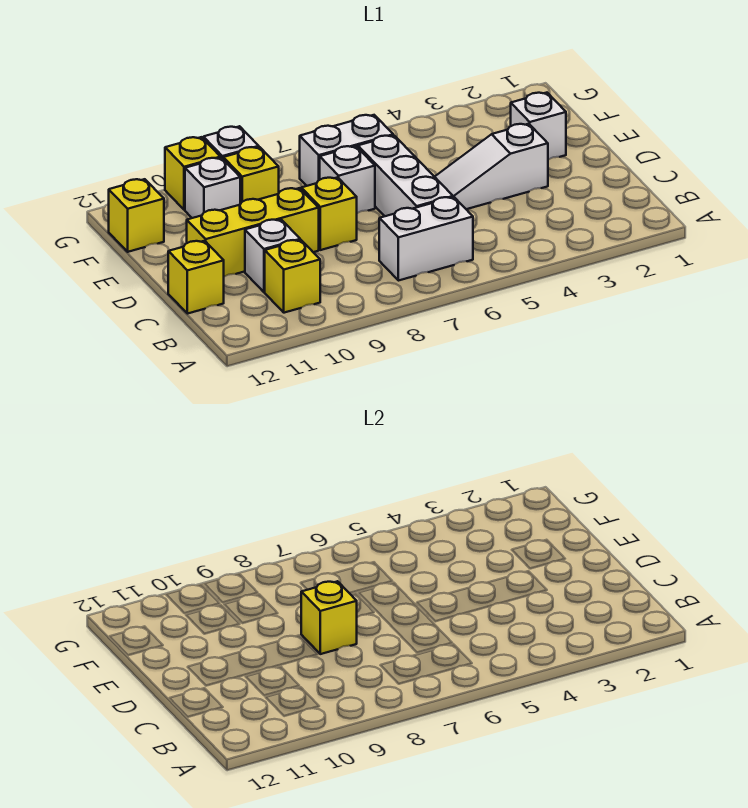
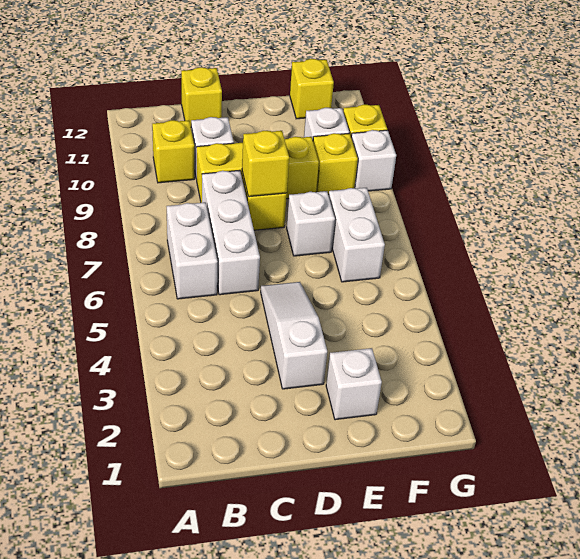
white 1x3 brick [358,135,453,216] -> white 1x3 brick turned to [202,170,260,295]
yellow 1x3 brick [187,188,319,277] -> yellow 1x3 brick turned to [197,137,319,203]

